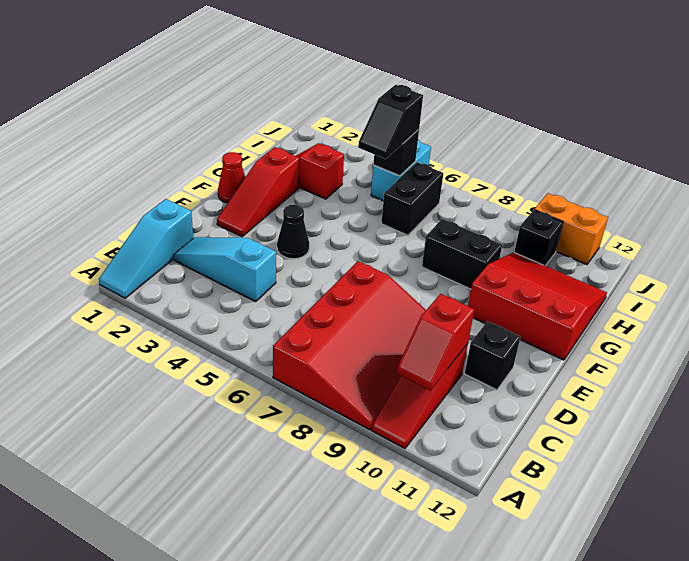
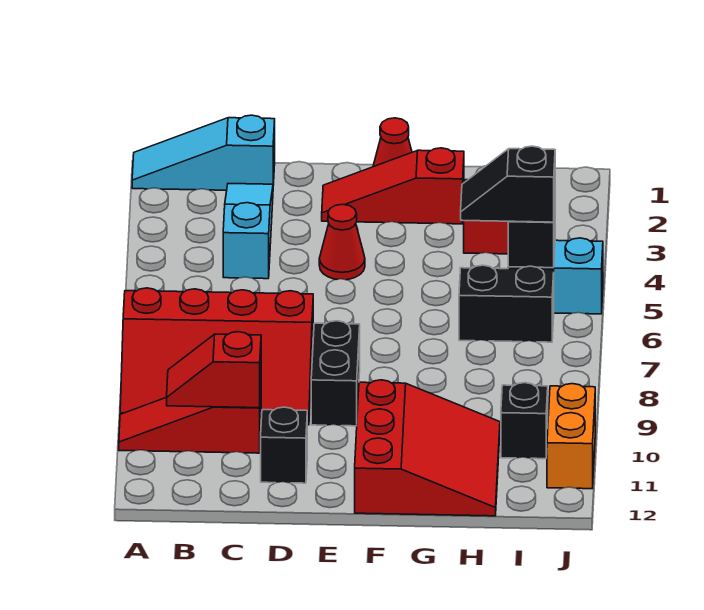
black 1x1 cone [277,205,309,259] -> red 1x1 cone [319,204,365,280]
black 1x2 brick [422,219,502,289] -> black 1x2 brick moved to [311,321,360,426]

